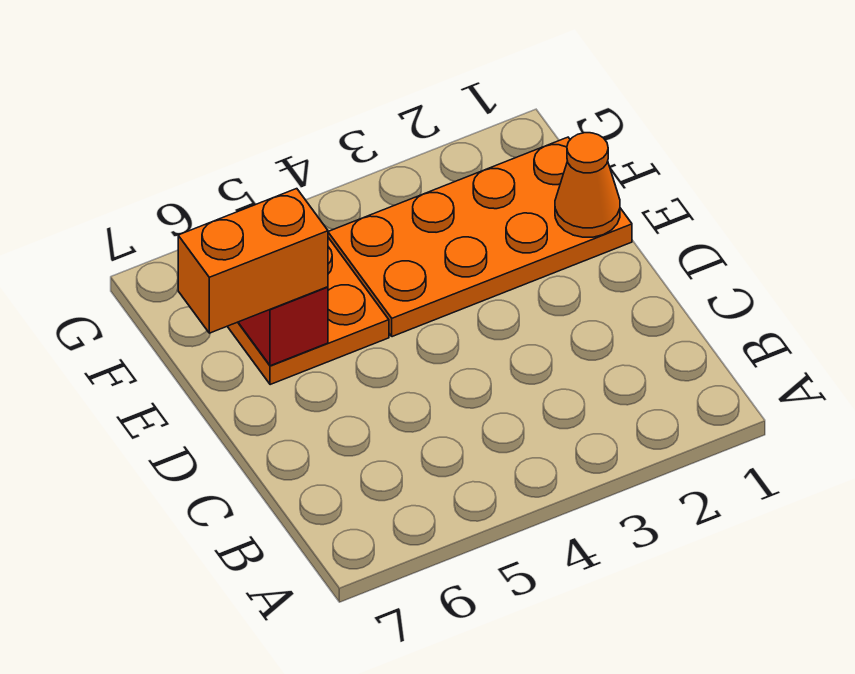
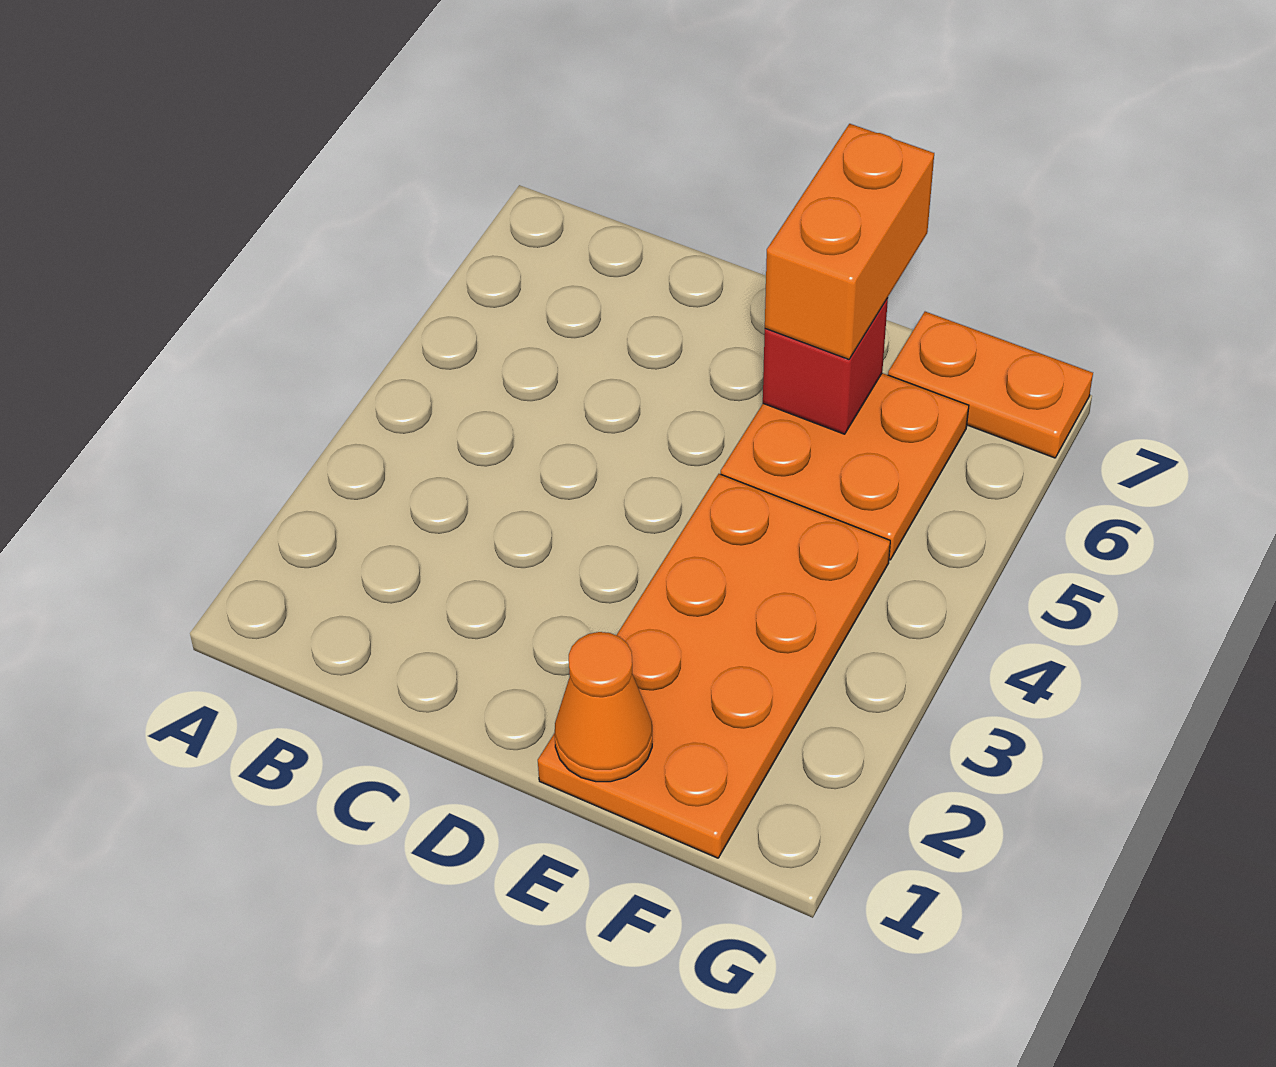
none -> orange 1x2 plate [888,312,1093,458]

